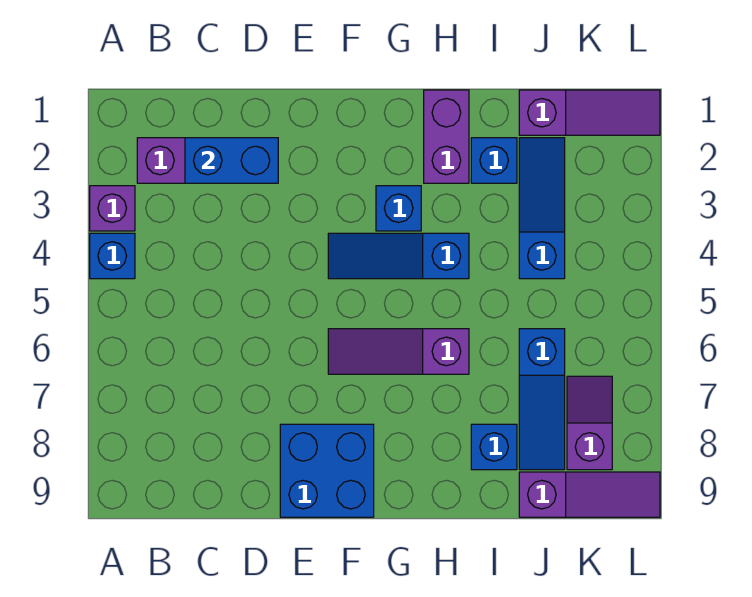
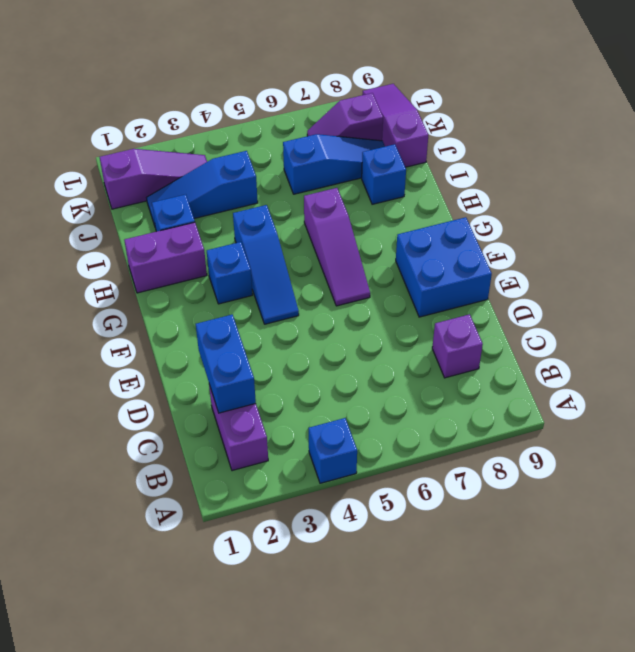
purple 1x1 brick [90,186,135,231] -> purple 1x1 brick moved to [432,314,483,378]
purple 1x3 slope [519,90,660,135] -> purple 1x3 slope turned to [100,149,207,209]

